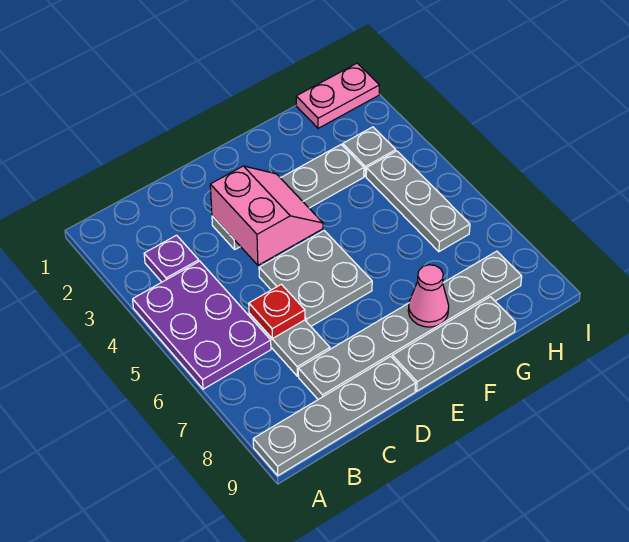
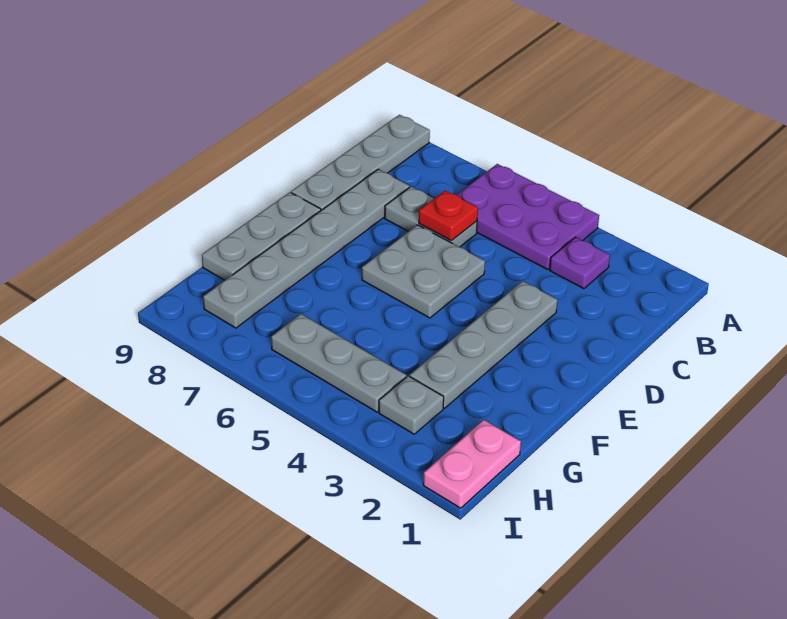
pink 2x2 slope [210,166,323,265] -> none
pink 1x1 cone [408,265,449,327] -> none

